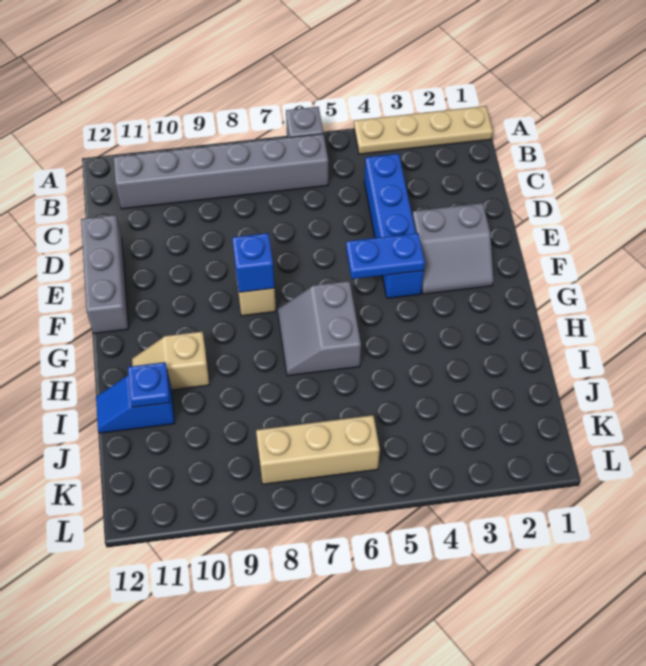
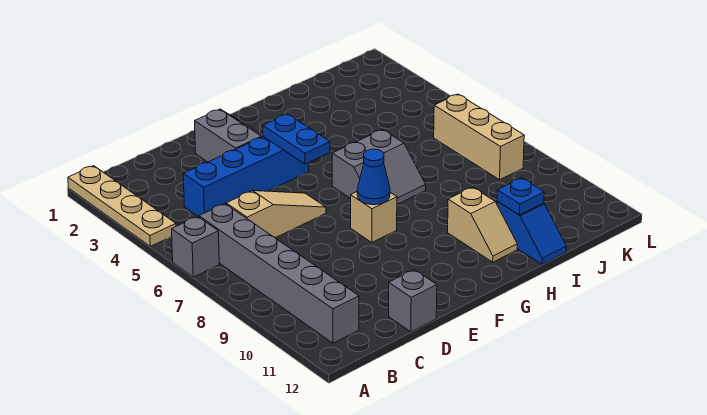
none -> tan 1x3 slope [226,191,326,238]
grey 1x3 brick [81,215,129,333] -> grey 1x1 brick [389,270,437,332]
blue 1x1 brick [232,233,275,292] -> blue 1x1 cone [357,149,390,205]

